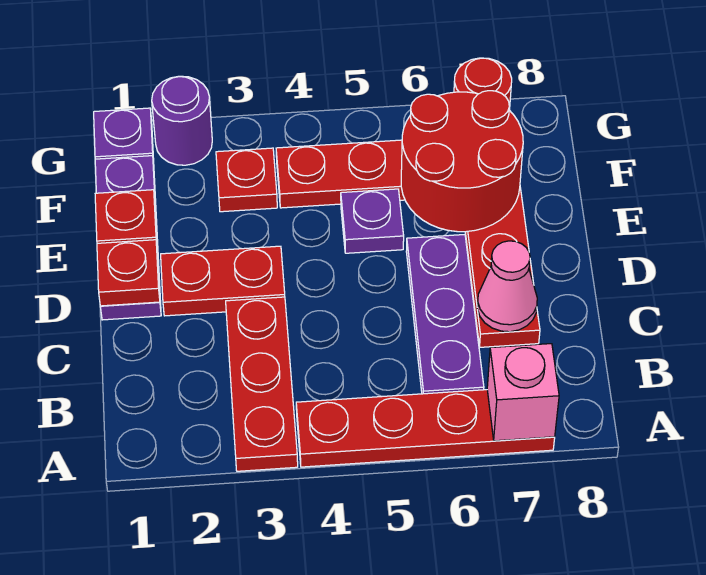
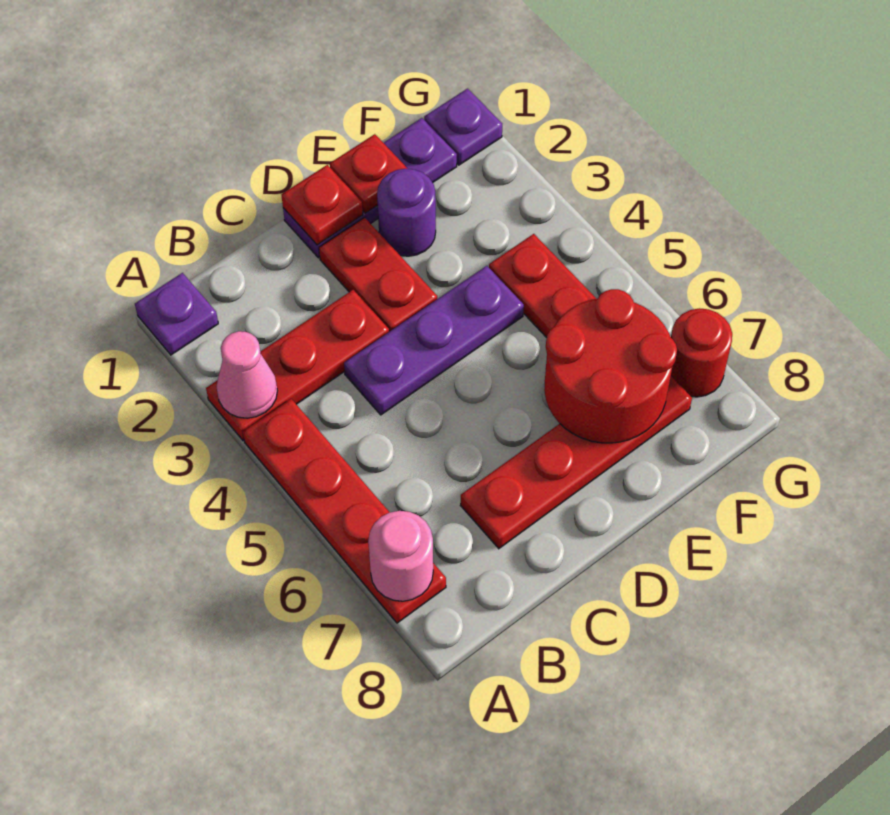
pink 1x1 brick [487,344,559,441] -> pink 1x1 round brick [368,511,433,601]
purple 1x3 plate [406,235,484,394] -> purple 1x3 plate moved to [344,266,524,415]
pink 1x1 cone [477,241,537,332] -> pink 1x1 cone moved to [217,331,277,418]
purple 1x1 plate [341,189,404,253] -> purple 1x1 plate moved to [135,273,218,355]
red 1x1 plate [216,148,277,212] -> none
purple 1x1 round brick [152,76,212,165] -> purple 1x1 round brick moved to [377,169,436,256]

